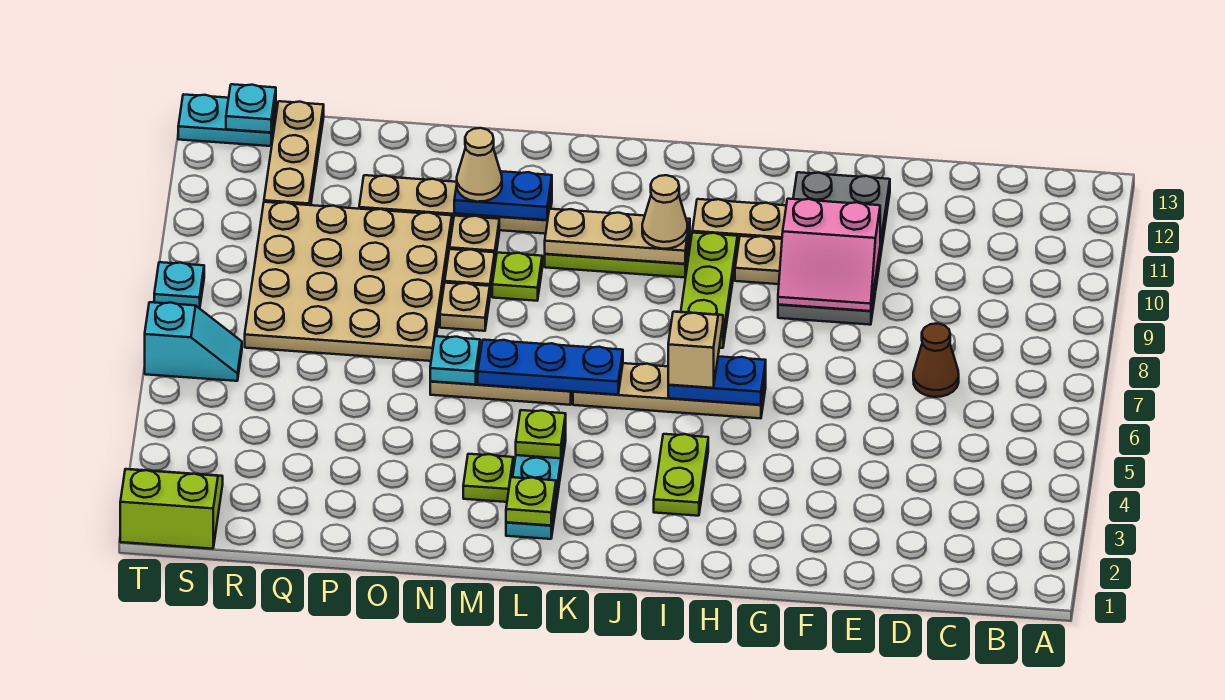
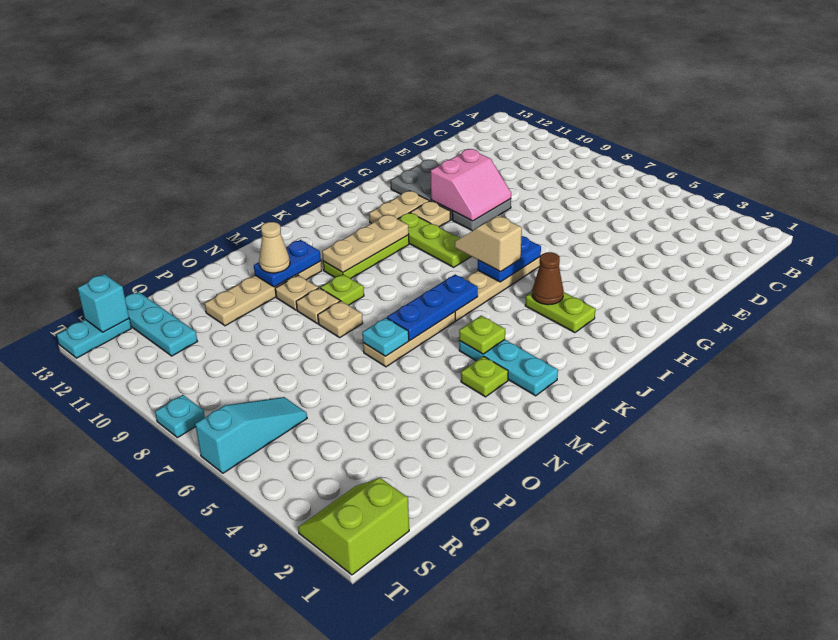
brown 1x1 cone [913,323,959,397] -> brown 1x1 cone moved to [532,252,564,305]
tan 1x1 cone [642,175,688,249] -> none
lime 1x1 plate [506,477,556,525] -> none
tan 4x4 plate [245,202,452,361] -> none
tan 1x3 plate [264,101,324,205] -> cyan 1x3 plate [125,292,198,356]
cyan 1x2 slope [145,302,242,381] -> cyan 1x3 slope [195,397,307,473]
cyan 1x1 plate [226,84,276,133] -> cyan 1x1 brick [78,274,129,332]

